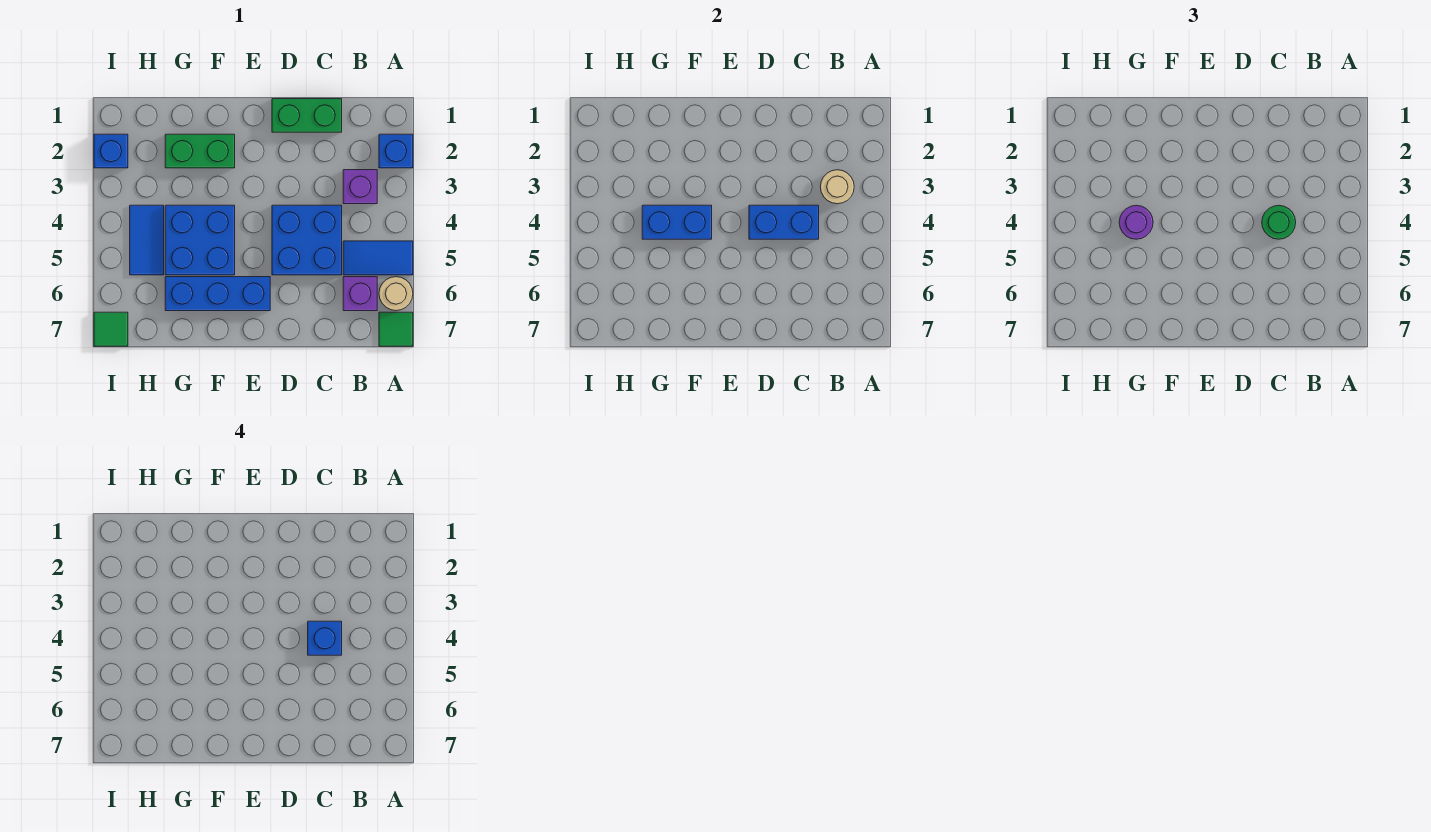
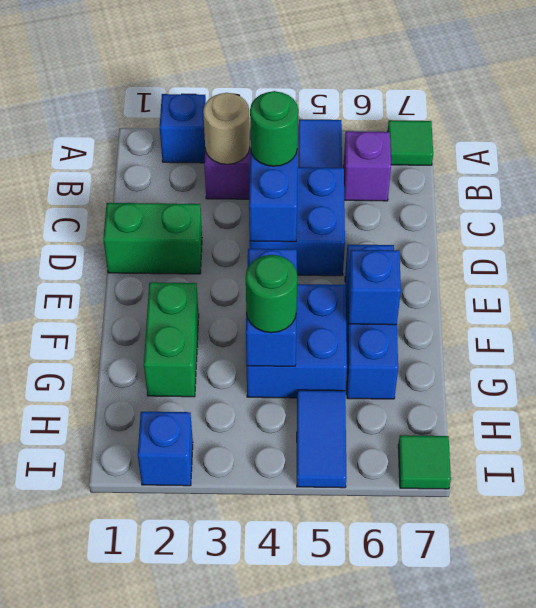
tan 1x1 round brick [379,277,413,311] -> none
green 1x2 brick [272,99,342,132] -> green 1x2 brick turned to [103,203,202,274]
blue 1x1 brick [308,621,342,655] -> blue 1x1 brick moved to [348,250,401,325]
purple 1x1 round brick [1119,205,1153,239] -> green 1x1 round brick [246,255,297,333]
blue 1x2 tile [130,205,164,275] -> blue 1x2 tile turned to [297,390,347,488]

